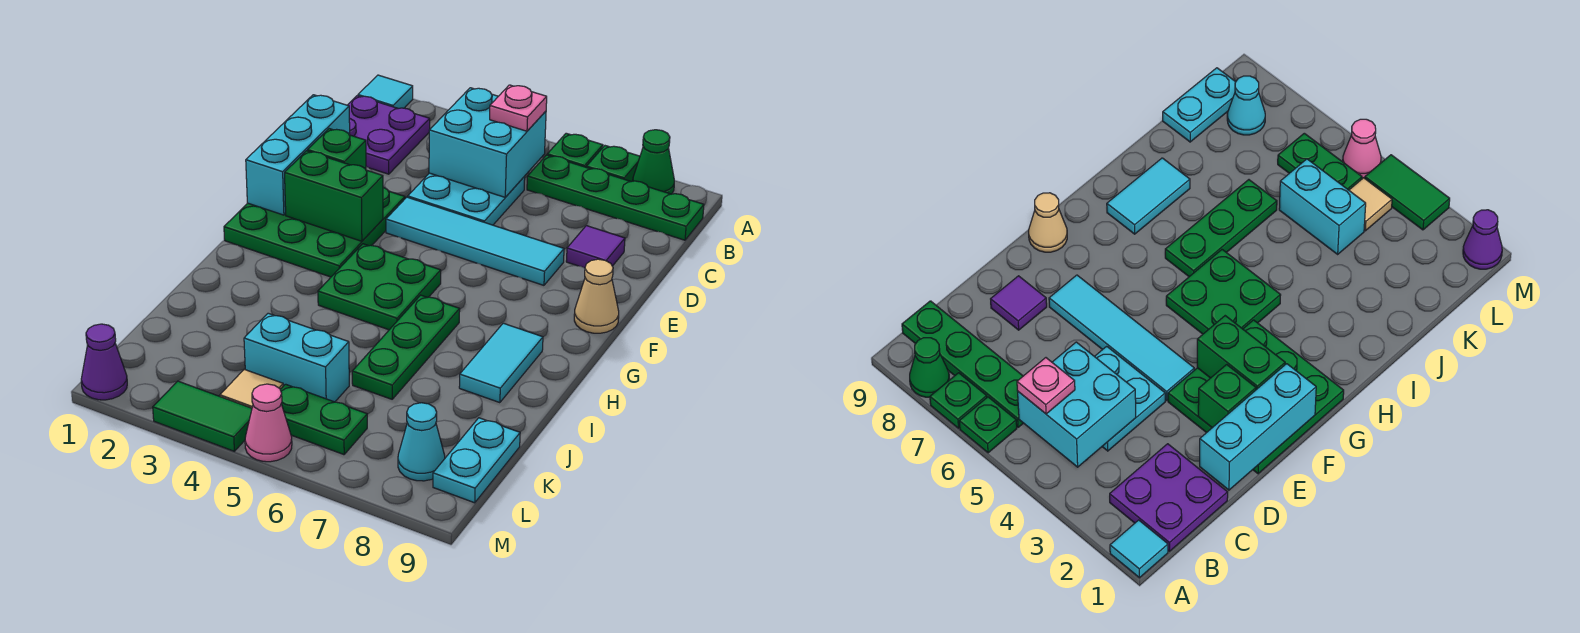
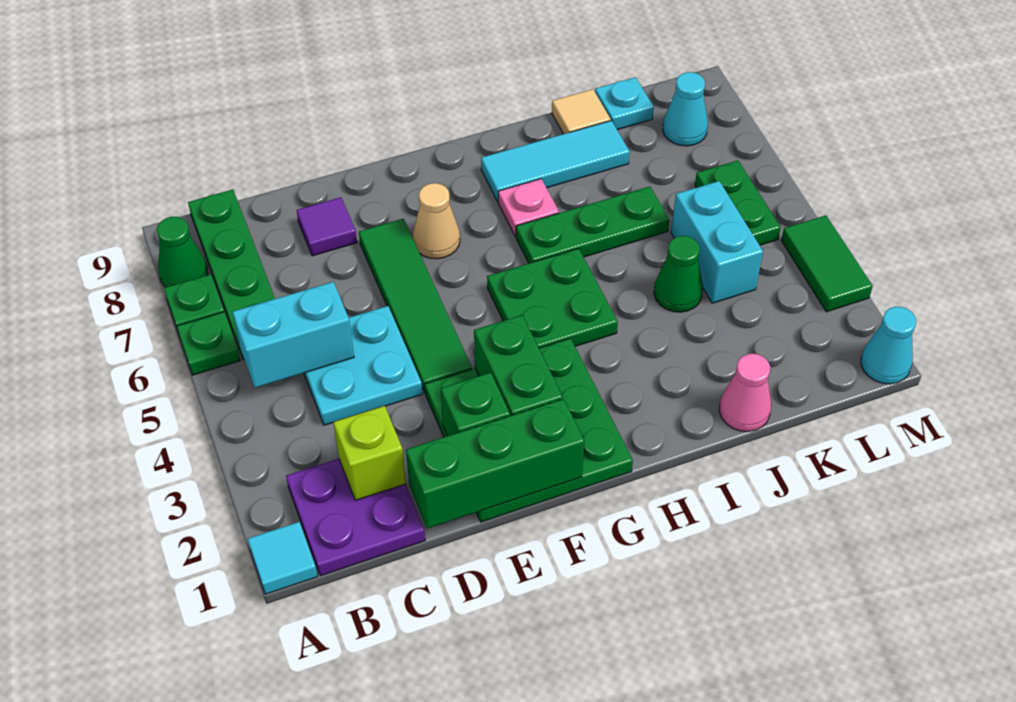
cyan 2x2 brick [429,88,546,197] -> cyan 1x2 brick [233,282,354,388]
pink 1x1 plate [490,85,547,131] -> pink 1x1 plate moved to [498,179,559,236]
none -> lime 1x1 brick [333,406,406,500]
cyan 1x3 brick [246,95,350,215] -> green 1x3 brick [406,399,585,528]
cyan 1x4 tile [386,197,564,285] -> green 1x4 tile [359,219,472,393]
tan 1x1 cone [574,259,619,333] -> tan 1x1 cone moved to [413,183,460,259]
cyan 1x2 tile [459,323,543,403] -> cyan 1x3 tile [481,121,630,202]
none -> green 1x1 cone [654,236,703,312]
cyan 1x2 plate [433,418,520,503] -> cyan 1x1 plate [595,77,654,130]
tan 1x1 tile [220,369,283,408] -> tan 1x1 tile moved to [552,89,611,134]
purple 1x1 cone [81,324,127,400] -> cyan 1x1 cone [861,307,916,384]
pink 1x1 cone [245,384,292,462] -> pink 1x1 cone moved to [719,354,771,431]

